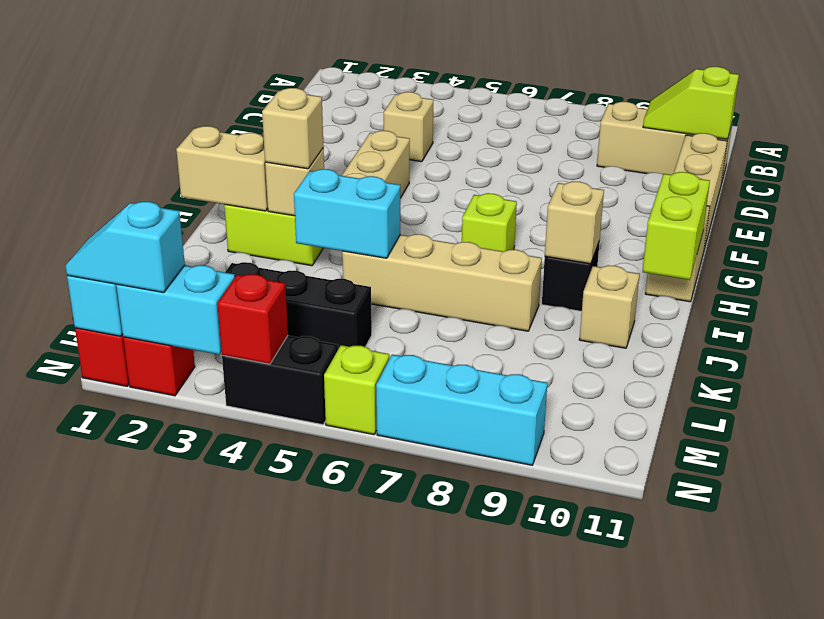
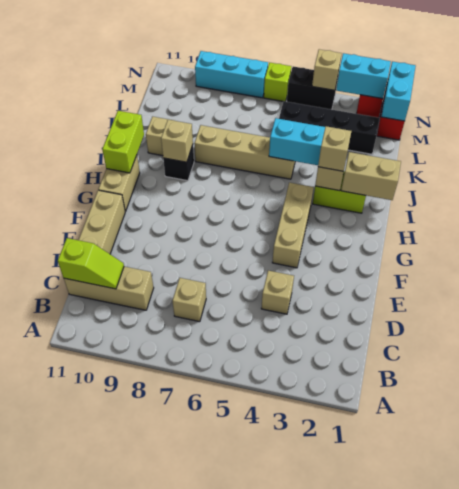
none -> tan 1x1 brick [173,278,206,322]
lime 1x1 brick [462,193,517,251] -> none
black 1x3 brick [225,262,372,349] -> black 1x4 brick [279,101,380,154]
cyan 1x2 slope [65,202,185,293] -> none
red 1x1 brick [217,274,288,364] -> tan 1x1 brick [312,49,342,90]

